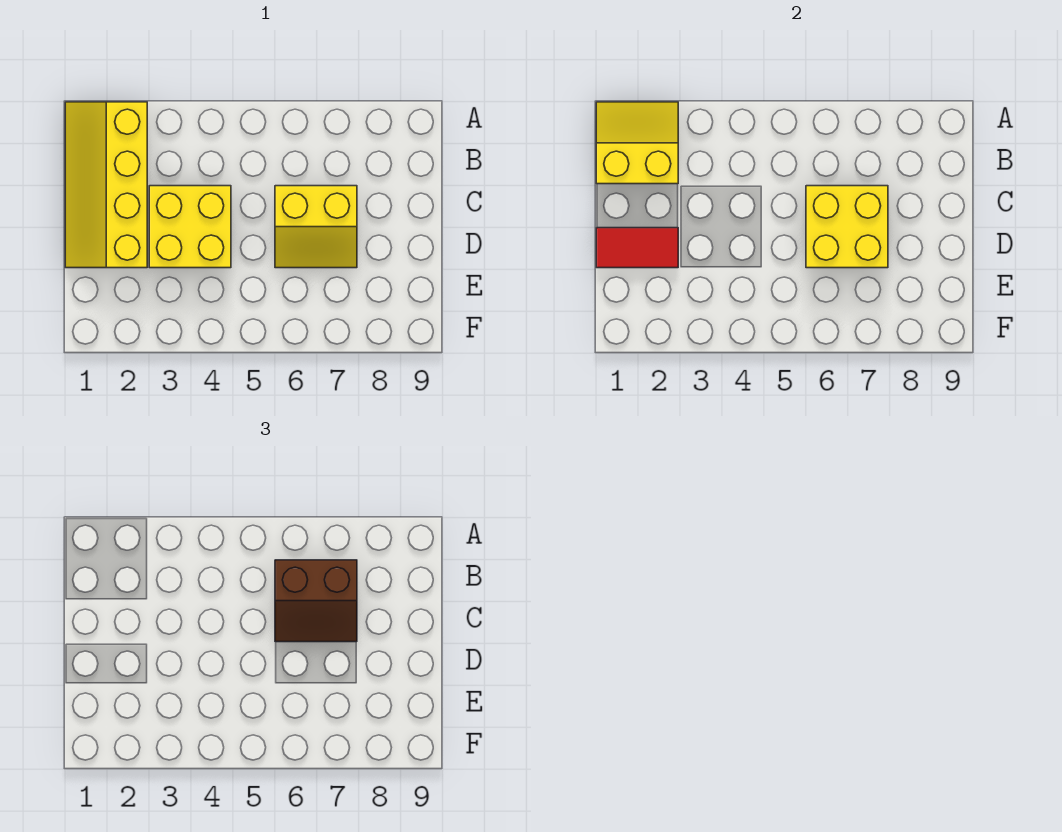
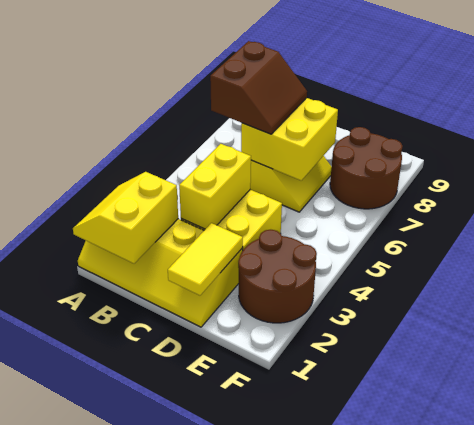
none -> yellow 1x2 brick [179,144,251,229]
red 1x2 tile [596,228,678,268] -> yellow 1x2 tile [168,223,243,295]
none -> brown 2x2 round brick [238,230,317,323]
none -> brown 2x2 round brick [330,127,402,209]

